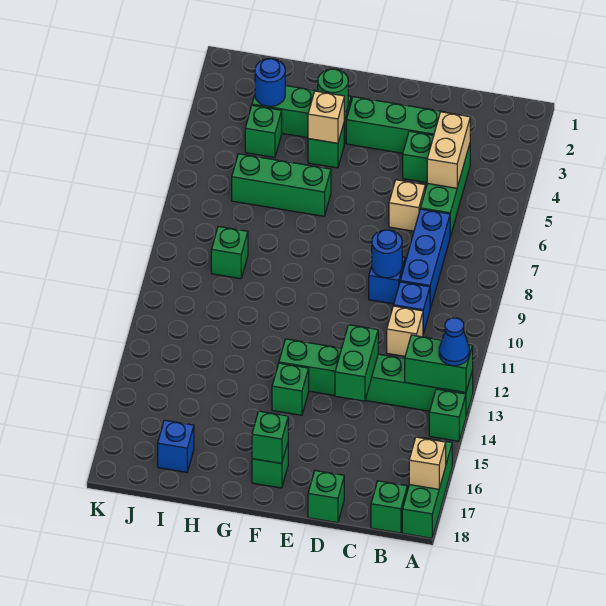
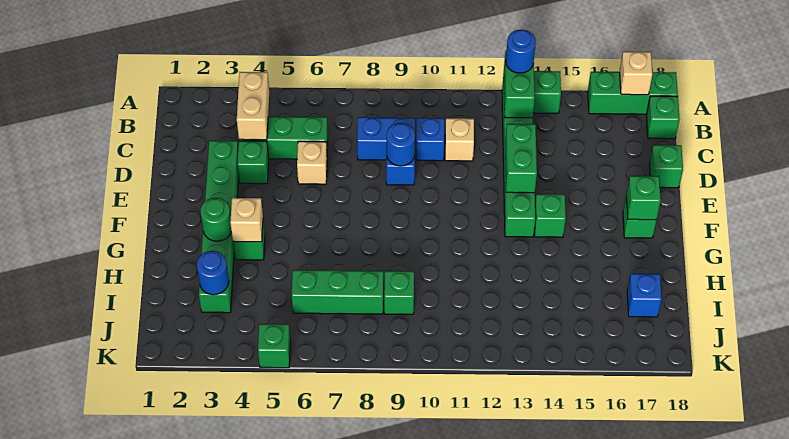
blue 1x1 cone [439,318,470,366] -> blue 1x1 round brick [506,30,536,73]
tan 1x2 brick [427,112,470,188] -> tan 1x2 brick turned to [237,72,269,140]
blue 1x3 brick [400,209,450,309] -> blue 1x2 brick [357,117,415,160]
green 1x2 brick [335,325,378,401] -> green 1x2 brick turned to [505,124,537,193]
green 1x3 brick [232,154,331,216] -> green 1x3 brick turned to [292,270,383,314]
green 1x1 brick [245,105,282,158] -> green 1x1 brick moved to [258,324,290,368]

